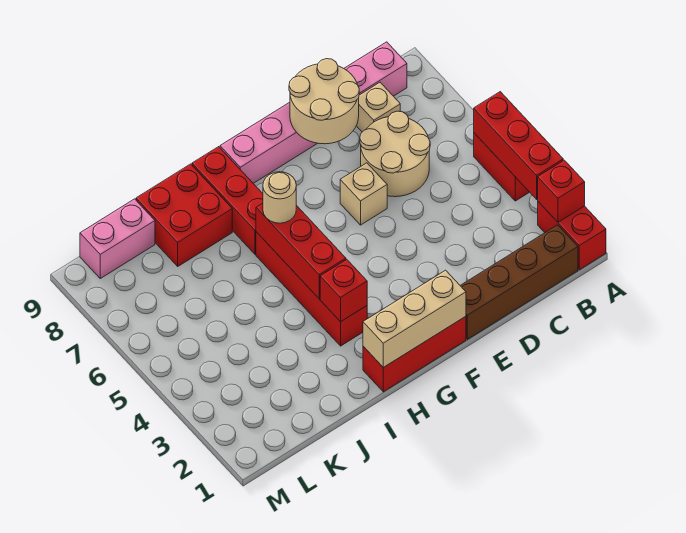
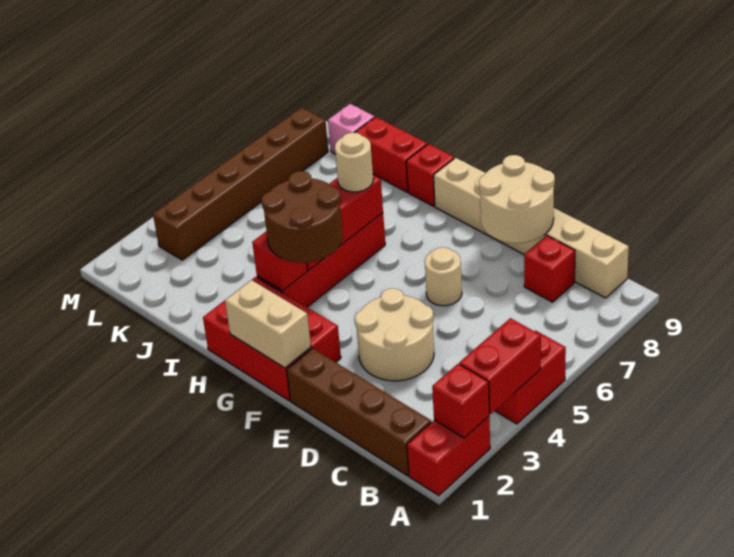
red 1x3 brick [474,92,563,199] -> red 1x2 brick [459,318,541,414]
pink 1x6 brick [220,42,407,183] -> tan 1x6 brick [434,158,629,298]
tan 2x2 round brick [360,111,430,197] -> tan 2x2 round brick moved to [355,288,434,381]
tan 1x1 brick [356,82,400,132] -> red 1x1 brick [524,235,575,302]
tan 1x1 brick [340,163,387,225] -> tan 1x1 round brick [425,247,462,306]
red 1x3 brick [363,317,466,392] -> red 2x3 brick [203,277,341,401]
tan 1x3 brick [363,270,466,367] -> tan 1x2 brick [225,280,311,368]
none -> brown 2x2 round brick [262,171,343,263]
red 1x3 brick [192,147,263,255] -> red 1x1 brick [406,144,454,206]
red 2x2 brick [136,164,232,266] -> red 1x2 brick [355,117,427,192]
pink 1x2 brick [80,199,155,278] -> pink 1x1 brick [328,104,375,154]
none -> brown 1x6 brick [153,108,328,260]

